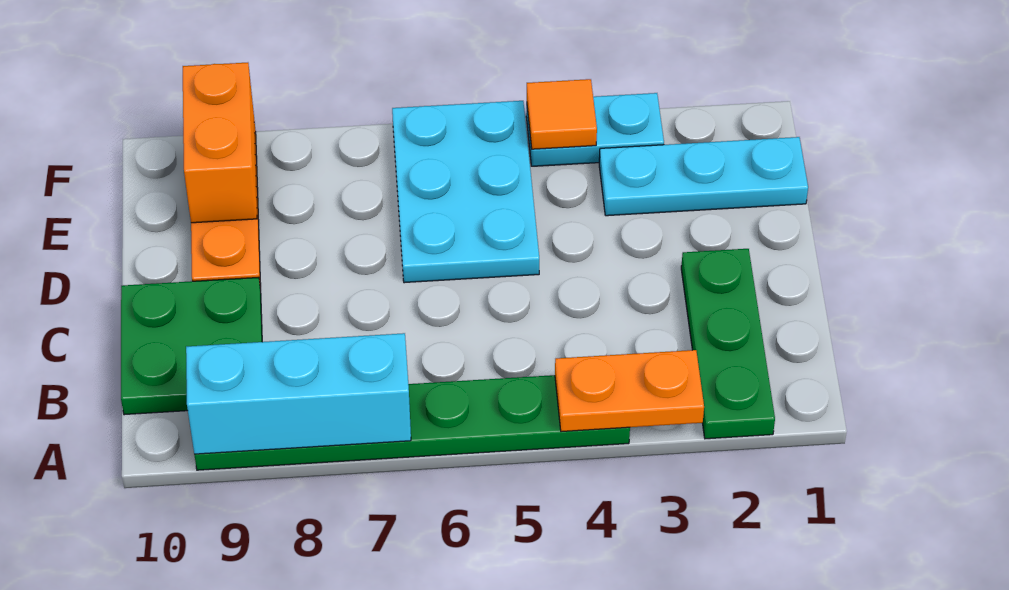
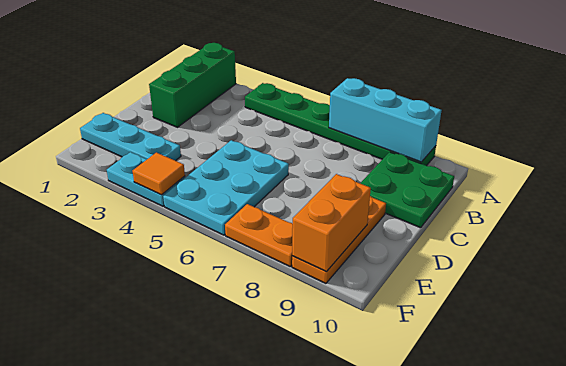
green 1x3 plate [681,249,775,439] -> green 1x3 brick [149,43,236,127]
orange 1x2 plate [555,350,704,432] -> orange 1x2 plate moved to [225,204,293,266]

